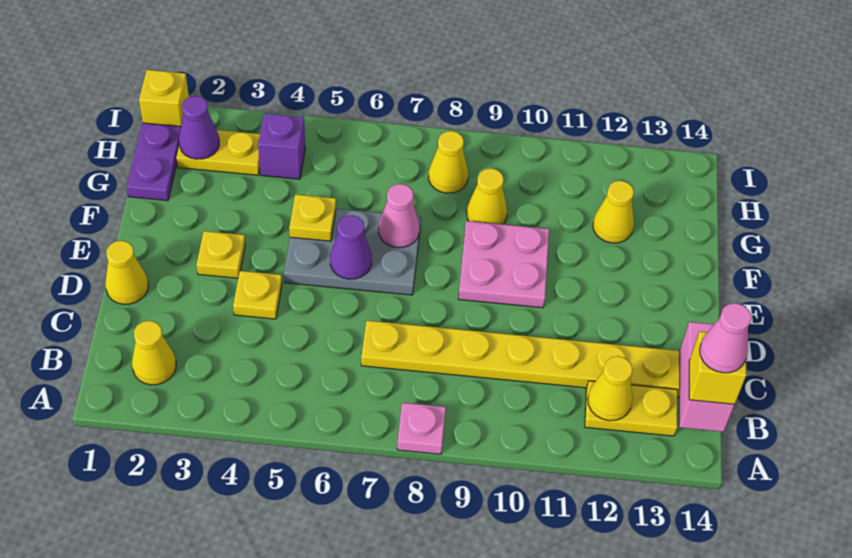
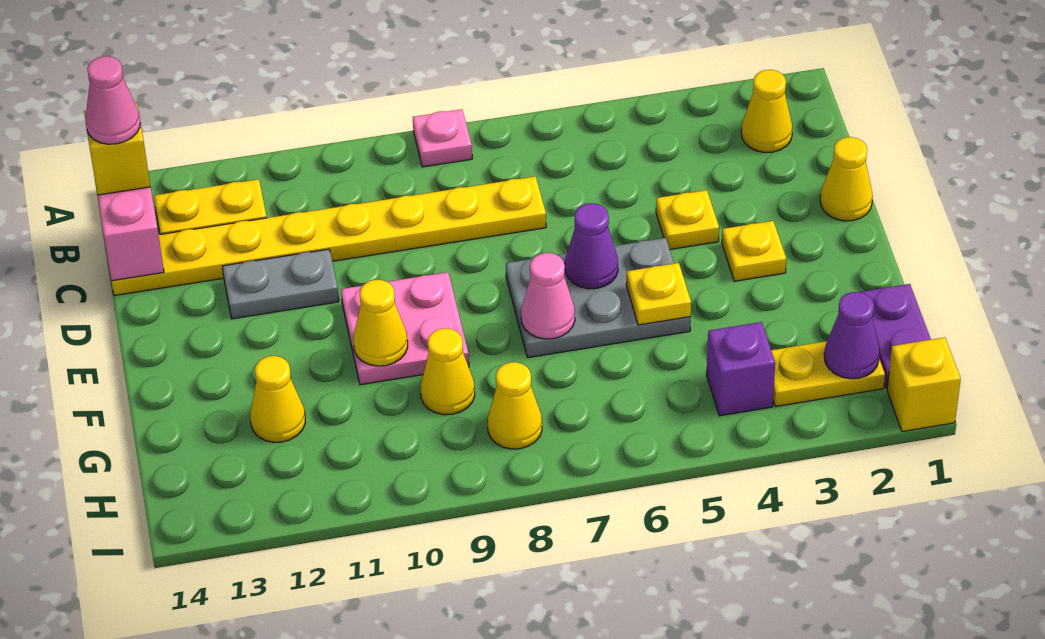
yellow 1x1 cone [588,356,633,421] -> yellow 1x1 cone moved to [353,280,408,366]
none -> grey 1x2 plate [222,249,339,319]

